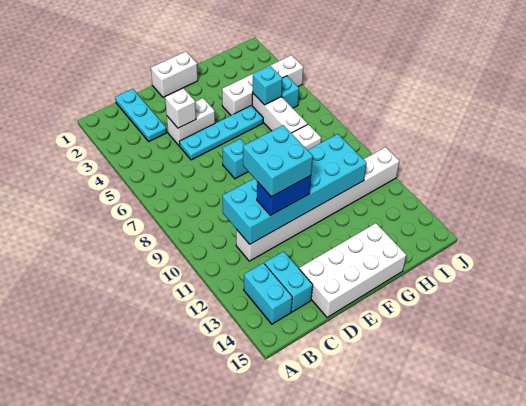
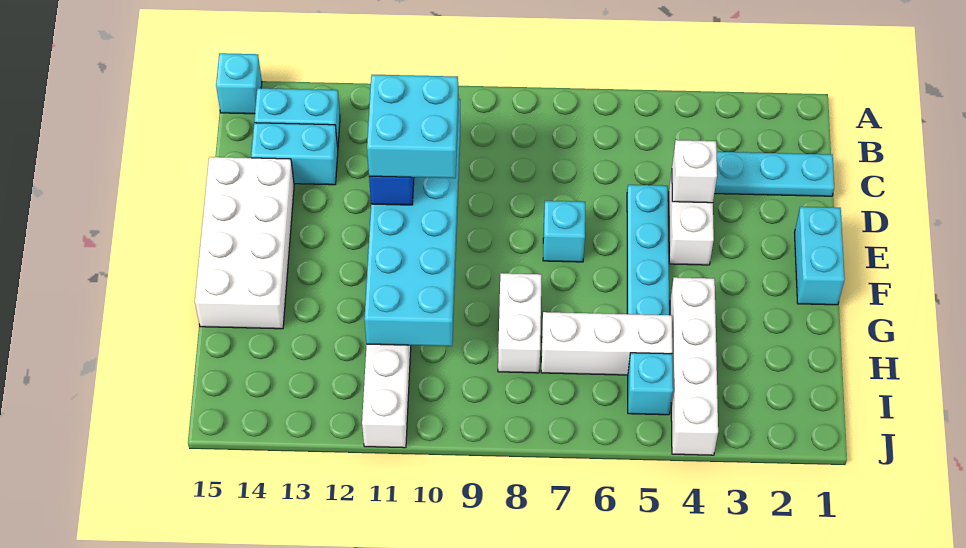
white 1x2 brick [151,52,198,97] -> cyan 1x2 brick [795,207,845,305]
cyan 1x1 brick [253,66,282,105] -> cyan 1x1 brick moved to [216,53,262,114]

